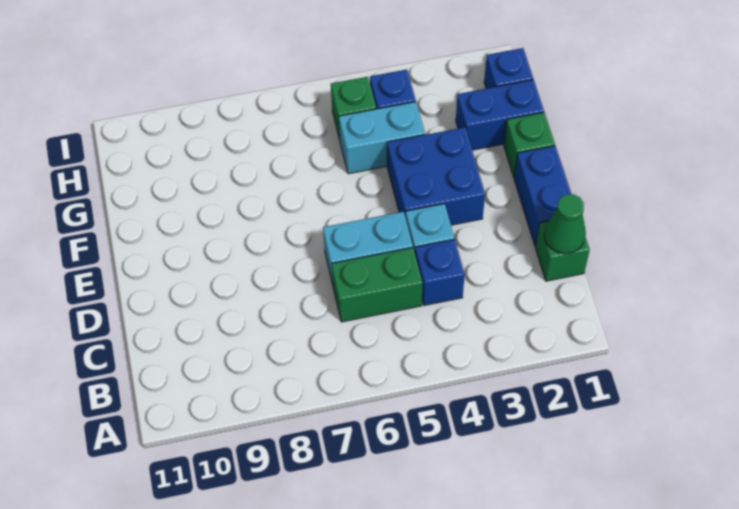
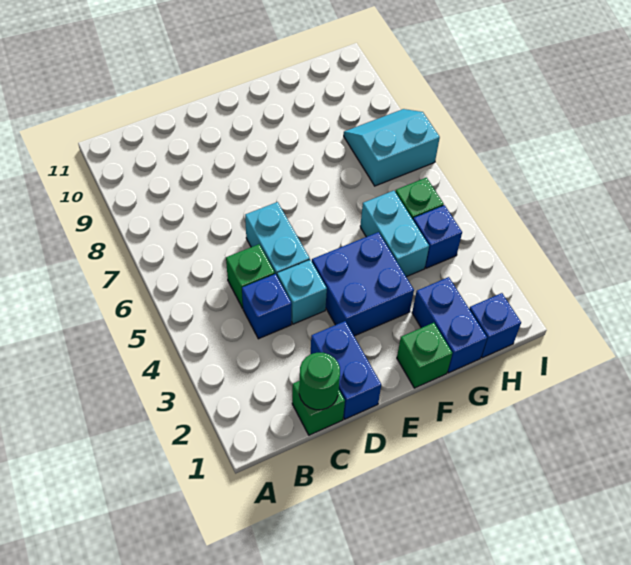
green 1x1 cone [544,194,586,254] -> green 1x1 round brick [299,353,340,410]
green 1x2 brick [331,248,423,322] -> green 1x1 brick [226,244,275,308]
blue 1x2 brick [514,146,571,246] -> blue 1x2 brick turned to [311,321,381,419]
none -> cyan 2x2 slope [344,109,440,186]

